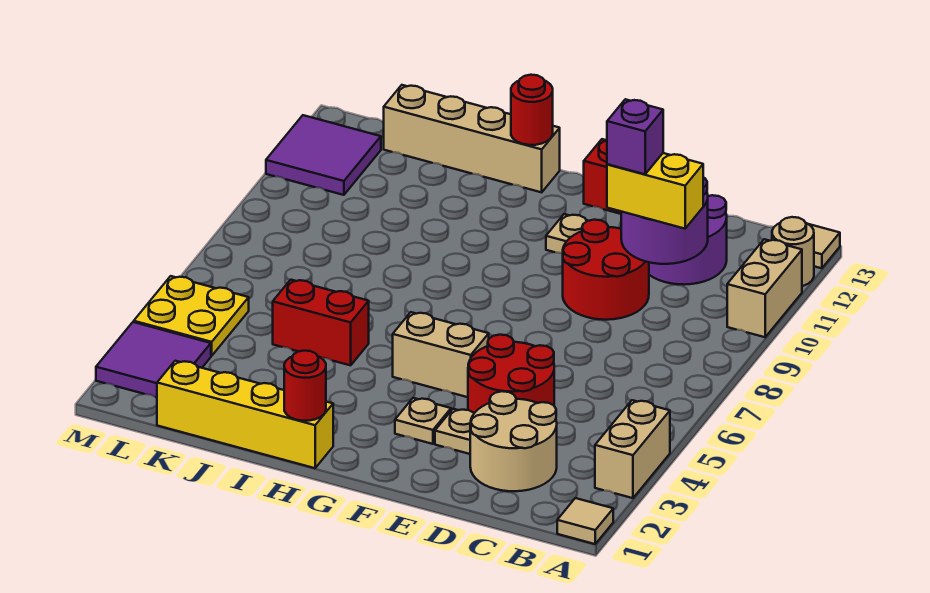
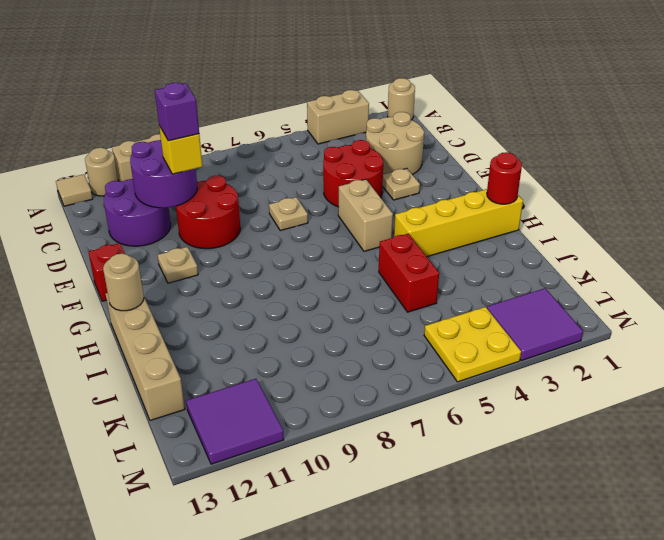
tan 1x1 tile [557,498,613,544] -> tan 1x1 round brick [388,78,415,120]
yellow 1x2 brick [607,153,703,229] -> yellow 1x1 brick [159,126,203,174]
tan 1x1 plate [395,398,451,444] -> tan 1x1 plate moved to [269,197,308,231]
yellow 1x4 brick [157,361,333,468] -> yellow 1x4 brick turned to [394,189,523,257]
red 1x1 round brick [511,75,553,145] -> tan 1x1 round brick [103,254,144,311]

